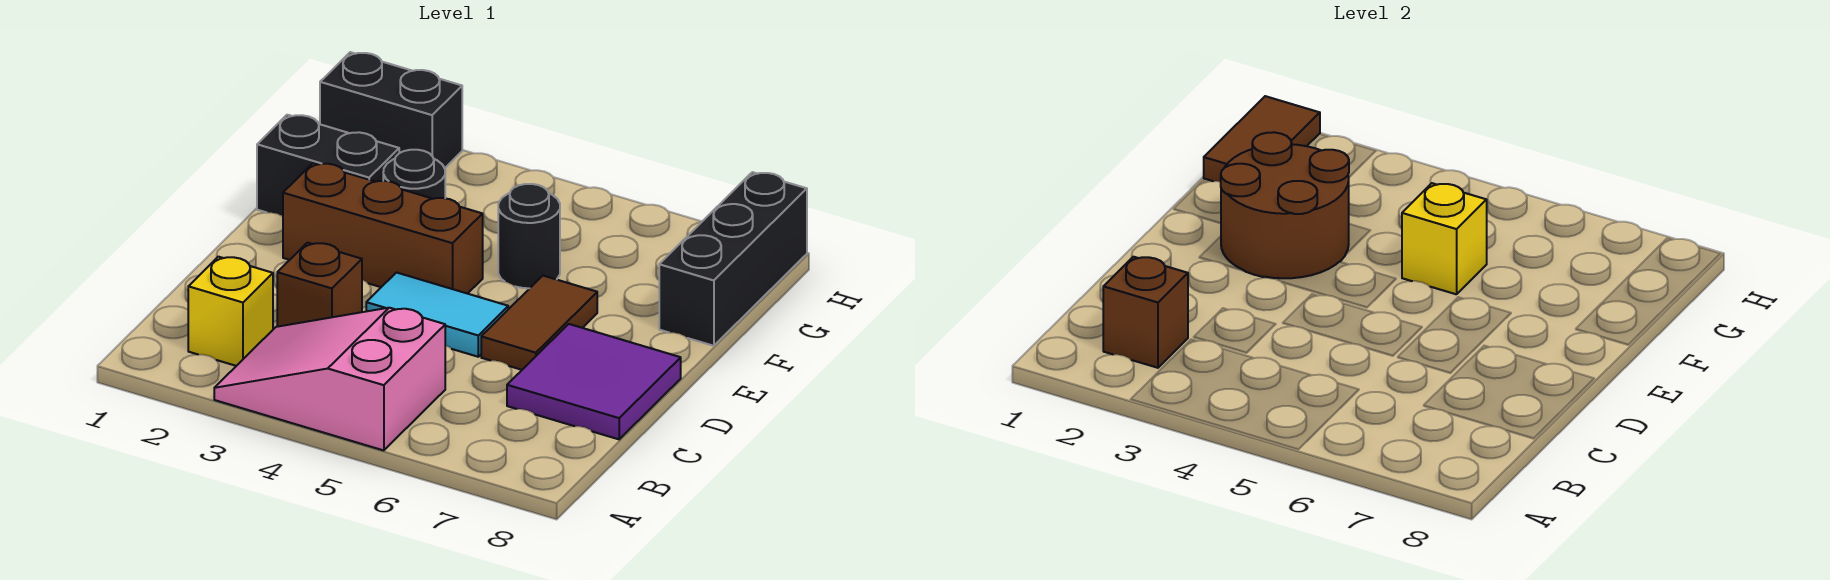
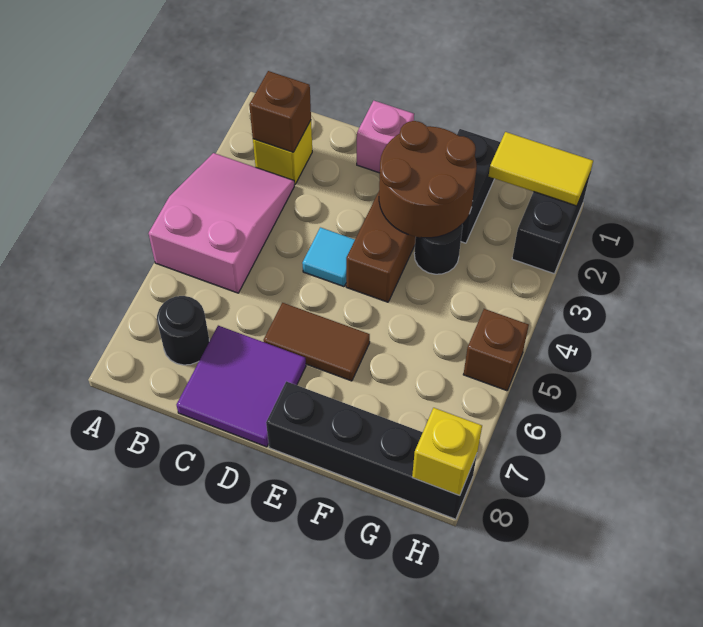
brown 1x1 brick [277,243,362,327] -> brown 1x1 brick moved to [463,309,529,391]
none -> pink 1x1 brick [357,101,414,173]
cyan 1x2 tile [366,273,508,357] -> cyan 1x1 tile [302,227,355,287]
black 1x1 round brick [498,184,560,288] -> black 1x1 round brick moved to [157,296,209,365]
yellow 1x1 brick [1402,183,1487,294] -> yellow 1x1 brick moved to [412,408,482,496]
black 1x3 brick [659,172,807,346] -> black 1x4 brick [266,381,477,519]
brown 1x2 tile [1204,96,1320,182] -> yellow 1x2 tile [489,132,593,206]

